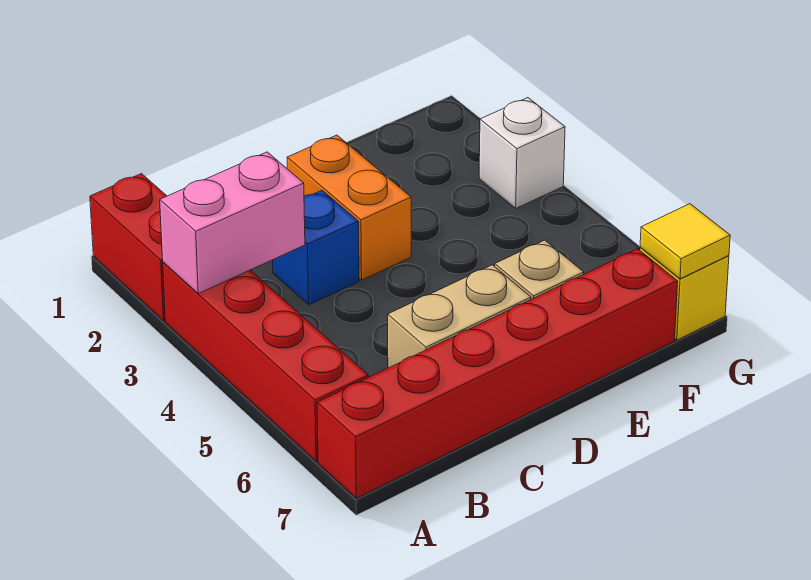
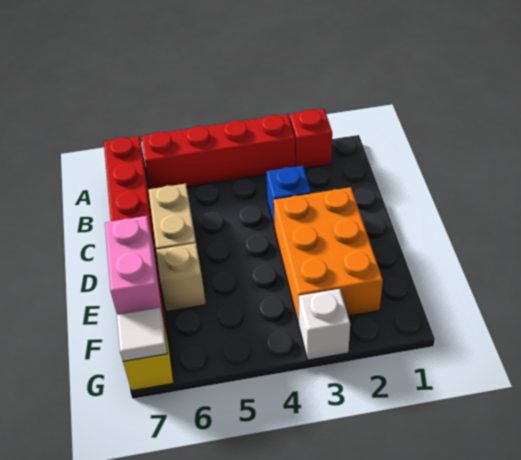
red 1x2 brick [90,174,166,321] -> red 1x1 brick [290,109,332,169]
pink 1x2 brick [160,152,305,294] -> pink 1x2 brick moved to [105,216,162,315]
orange 1x2 brick [287,135,411,280] -> orange 2x3 brick [274,187,383,324]
yellow 1x1 tile [640,204,730,279] -> white 1x1 tile [117,308,167,361]

